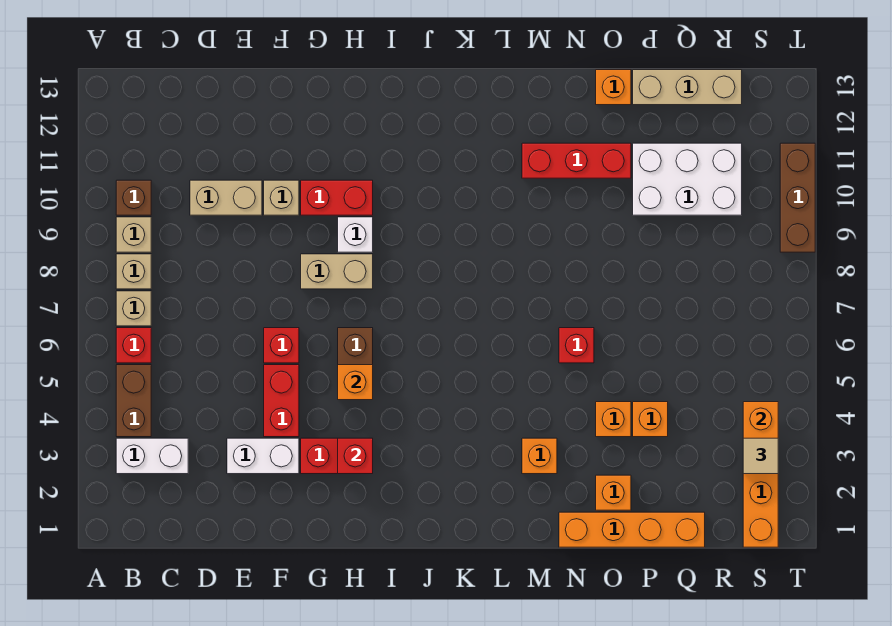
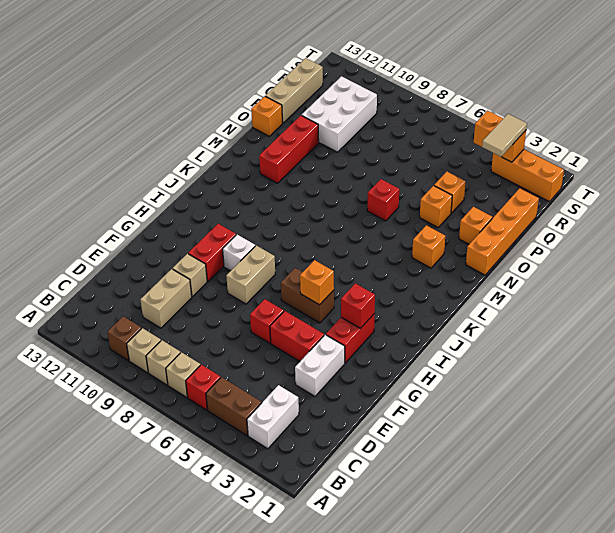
tan 1x1 tile [743,438,778,474] -> tan 1x2 tile [482,114,527,157]
brown 1x3 brick [780,143,815,252] -> none

